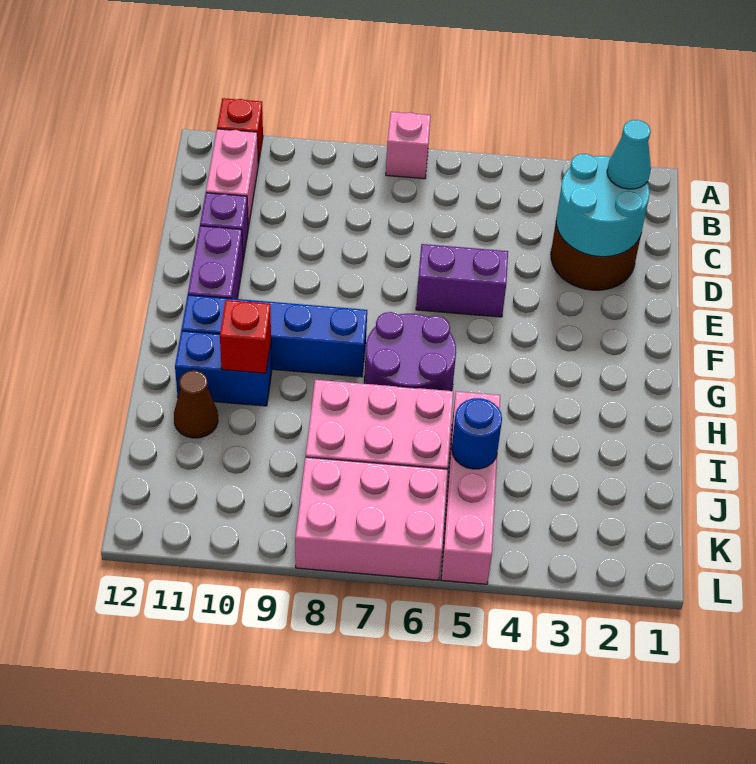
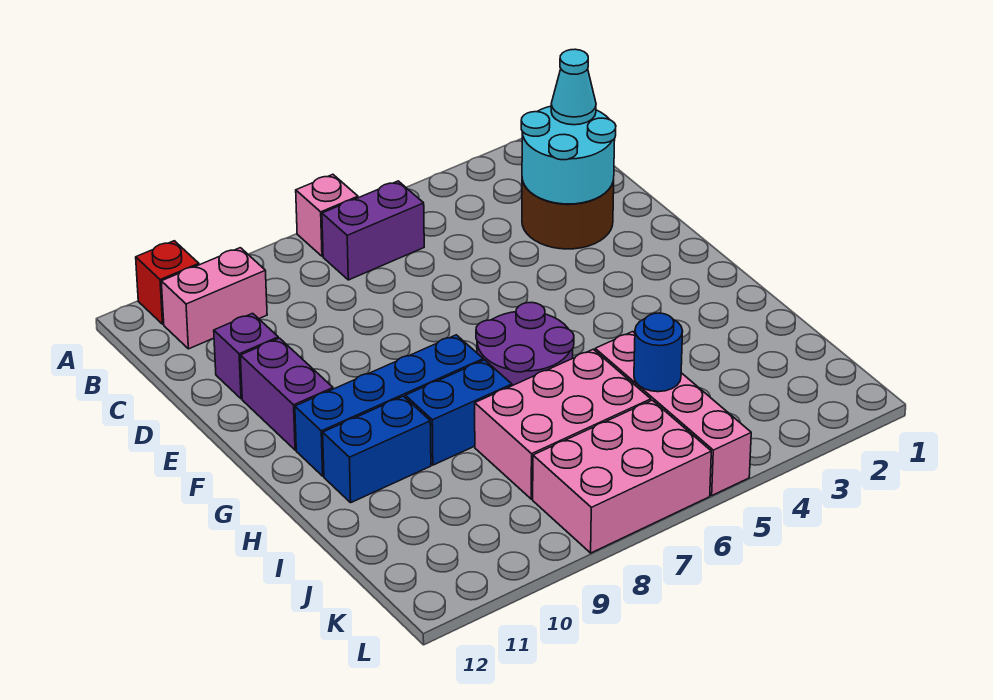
pink 1x2 brick [206,129,258,228] -> pink 1x2 brick turned to [161,248,267,349]
purple 1x2 brick [416,244,508,317] -> purple 1x2 brick moved to [322,181,424,280]
none -> blue 1x2 brick [405,360,512,465]
red 1x1 brick [220,300,271,373] -> none
brown 1x1 cone [174,370,218,438] -> none

